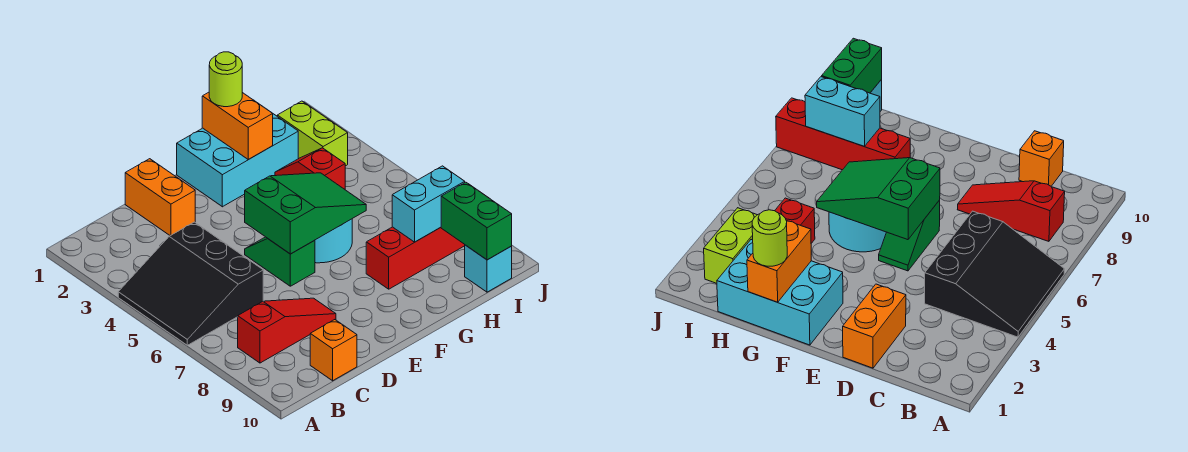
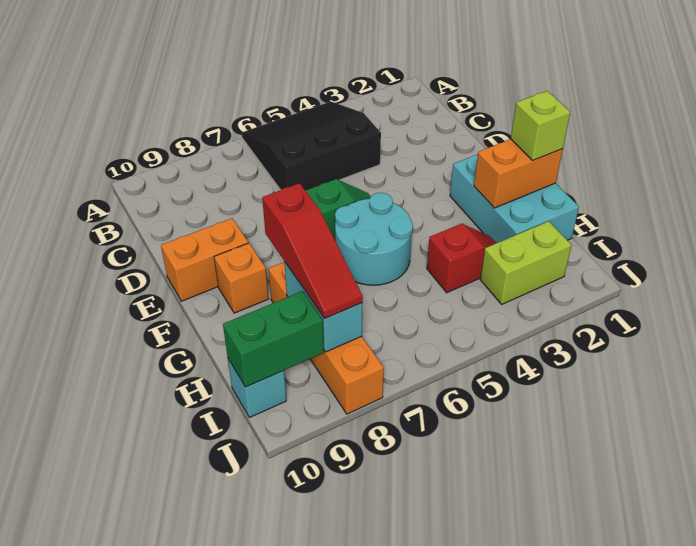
red 1x3 slope [238,298,336,363] -> red 1x3 slope moved to [262,183,363,318]
orange 1x1 brick [310,320,357,381] -> orange 1x1 brick moved to [214,243,268,313]
orange 1x2 brick [125,159,195,236] -> orange 1x2 brick moved to [161,218,248,301]
green 2x3 slope [245,173,366,254] -> none
lime 1x1 round brick [209,52,242,107] -> lime 1x1 brick [511,91,570,160]
red 1x4 brick [366,227,465,289] -> orange 1x4 brick [268,262,384,414]

